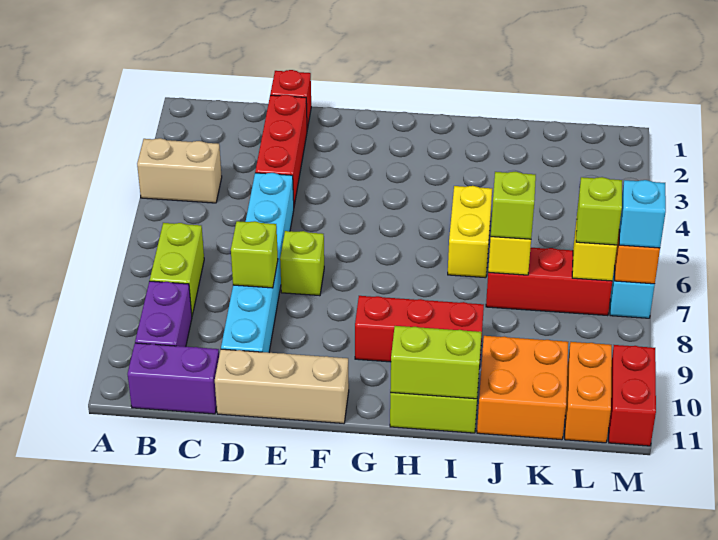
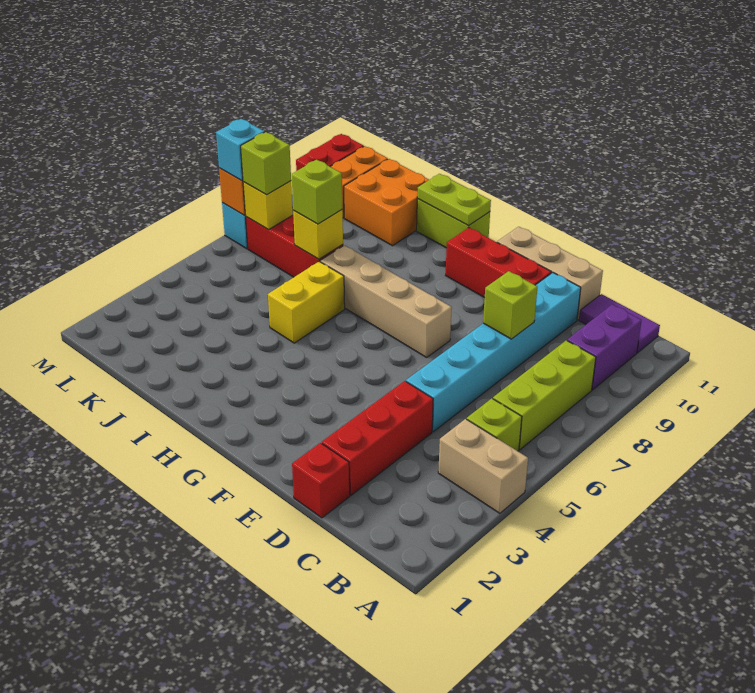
lime 1x2 brick [150,223,204,315] -> lime 1x3 brick [493,340,596,450]
purple 1x2 brick [128,343,219,414] -> purple 1x2 tile [579,294,660,353]
lime 1x1 brick [280,231,324,296] -> lime 1x1 brick moved to [467,398,522,451]
none -> tan 1x4 brick [320,245,452,357]
red 1x3 brick [355,296,484,368] -> red 1x3 brick moved to [446,228,551,298]
lime 1x2 brick [390,326,482,399] -> lime 1x2 plate [417,174,491,226]

